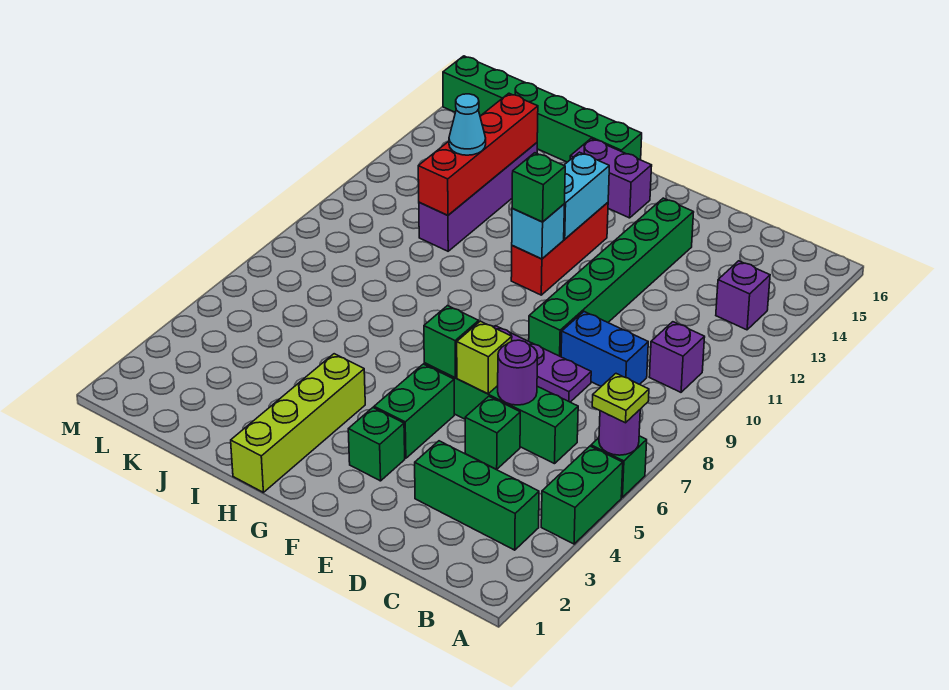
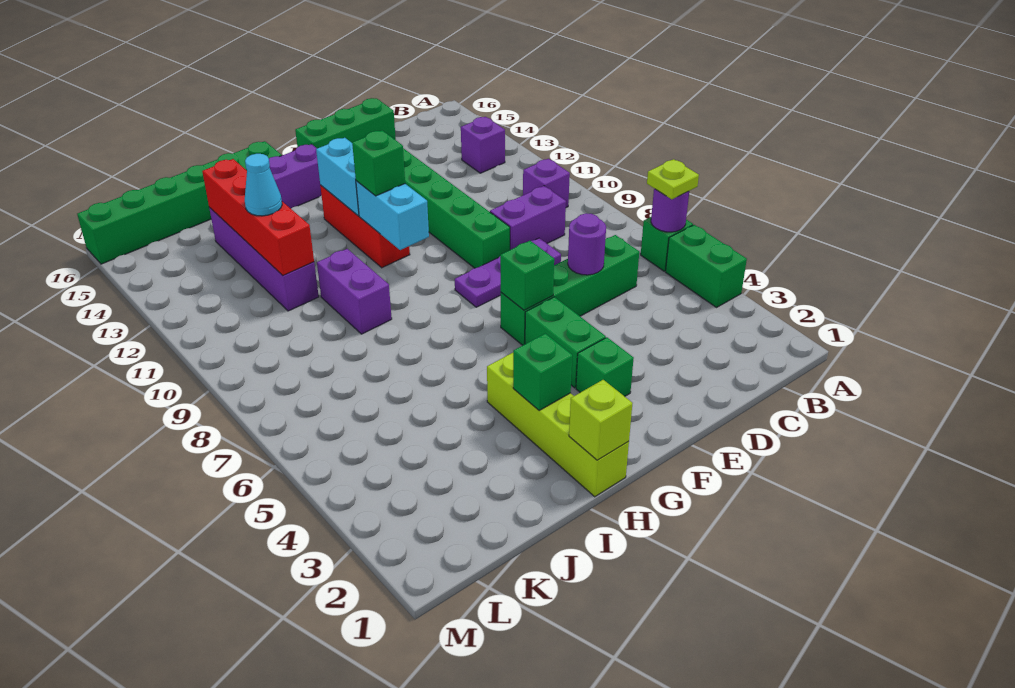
green 1x3 brick [415,441,539,550] -> green 1x3 brick moved to [295,98,396,148]
blue 1x2 brick [561,312,648,386] -> purple 1x2 brick [490,186,566,250]
green 1x1 brick [465,396,520,469] -> green 1x1 brick moved to [513,334,572,410]
lime 1x1 brick [457,321,512,394] -> lime 1x1 brick moved to [569,380,632,460]
cyan 1x1 brick [512,204,564,259] -> cyan 1x2 brick [356,181,429,250]
none -> purple 1x2 brick [317,249,392,334]

